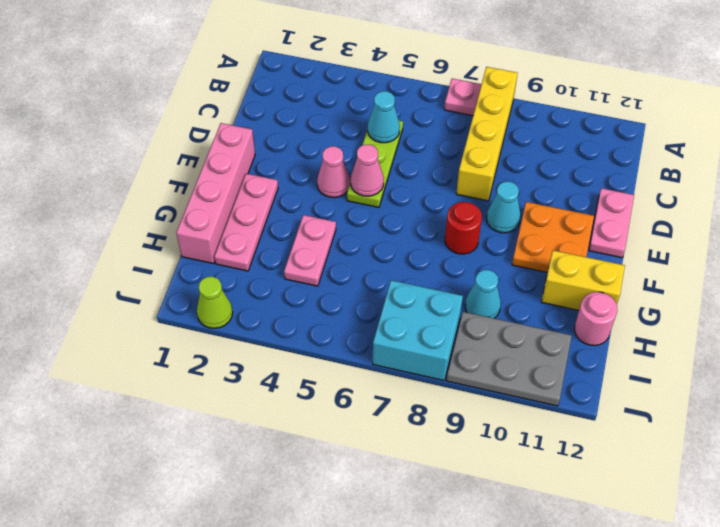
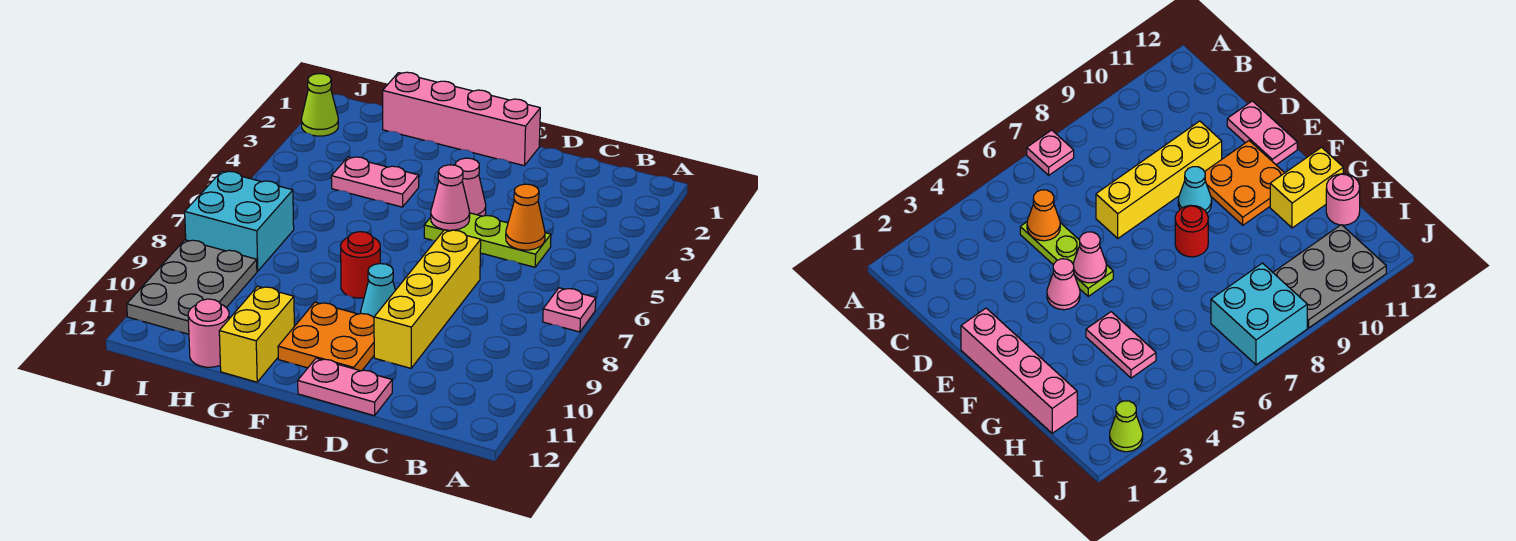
yellow 1x4 brick [456,67,518,201] -> yellow 1x4 brick turned to [374,230,481,368]
cyan 1x1 cone [368,91,400,143] -> orange 1x1 cone [506,184,545,250]
pink 1x3 plate [214,174,278,271] -> none
cyan 1x1 cone [465,270,501,318] -> none

